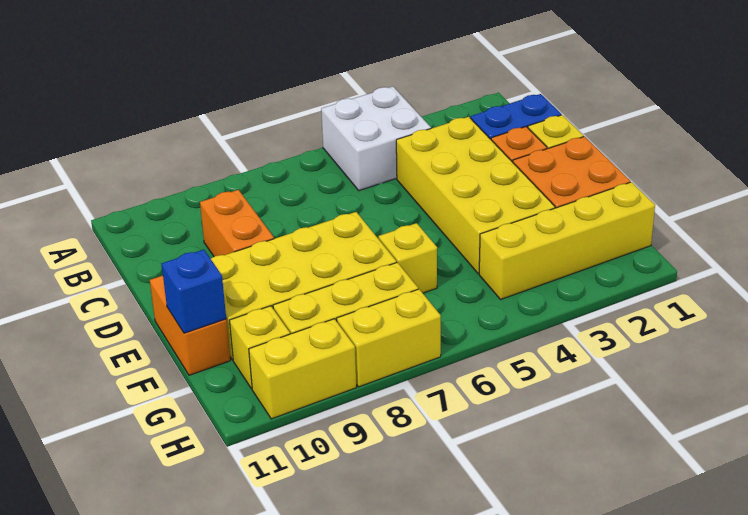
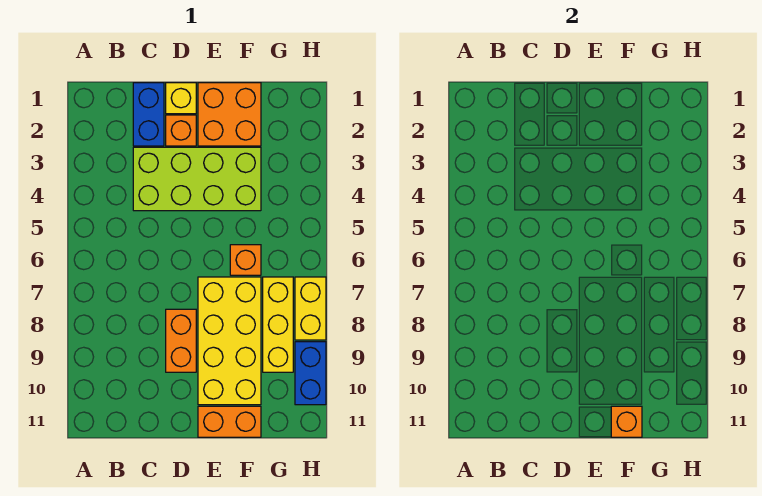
white 2x2 brick [321,87,431,191] -> none
yellow 2x4 brick [396,117,555,274] -> lime 2x4 brick [133,147,261,211]
orange 1x2 brick [200,190,274,256] -> orange 1x2 brick turned to [166,309,196,372]
yellow 1x1 brick [378,223,437,293] -> orange 1x1 brick [230,245,261,275]
blue 1x1 brick [162,250,226,333] -> orange 1x1 brick [611,406,642,437]
yellow 1x4 brick [479,182,655,299] -> none
yellow 1x1 brick [229,306,290,389] -> none
yellow 1x2 brick [249,319,356,419] -> blue 1x2 brick [295,342,326,405]

